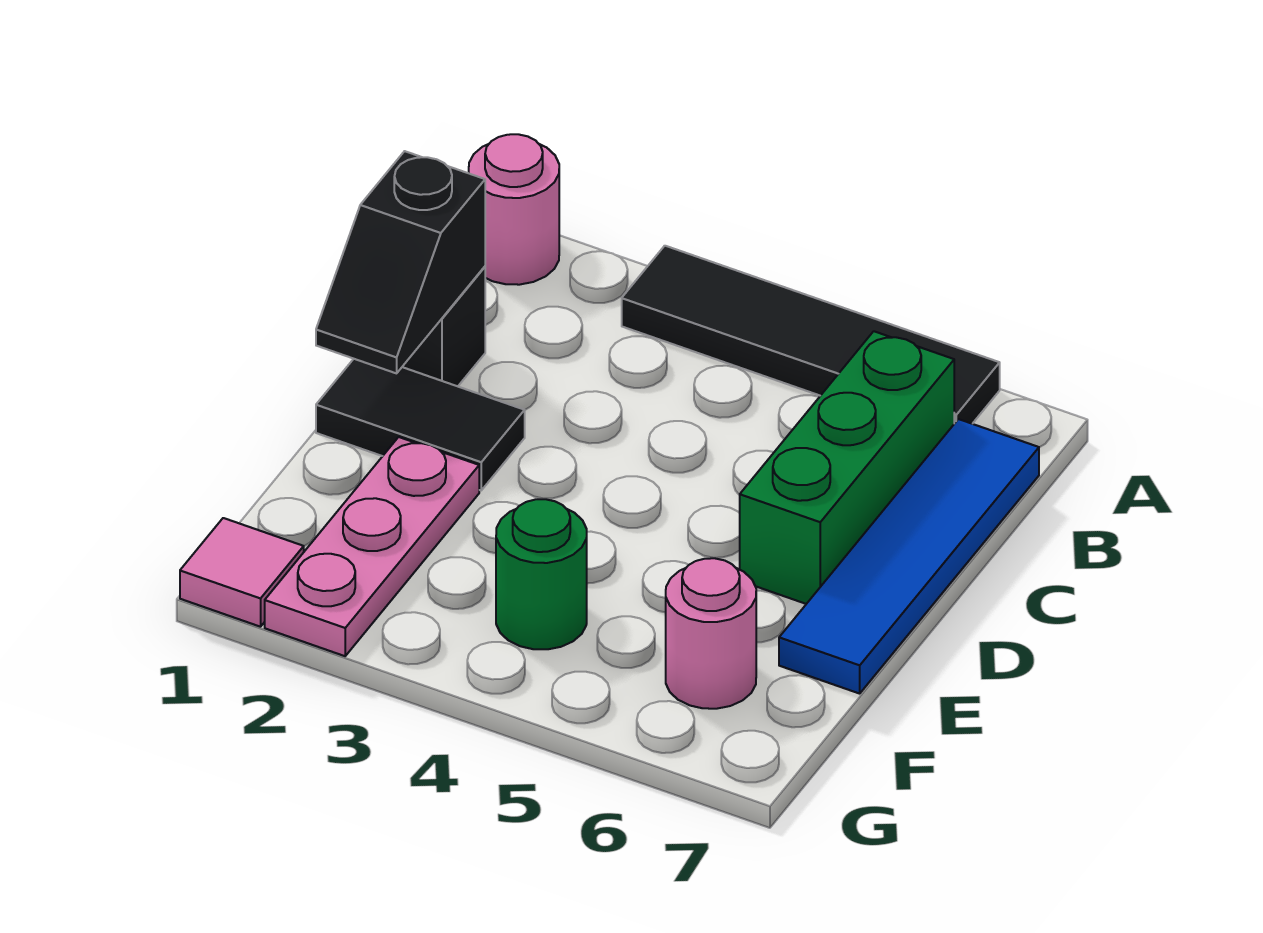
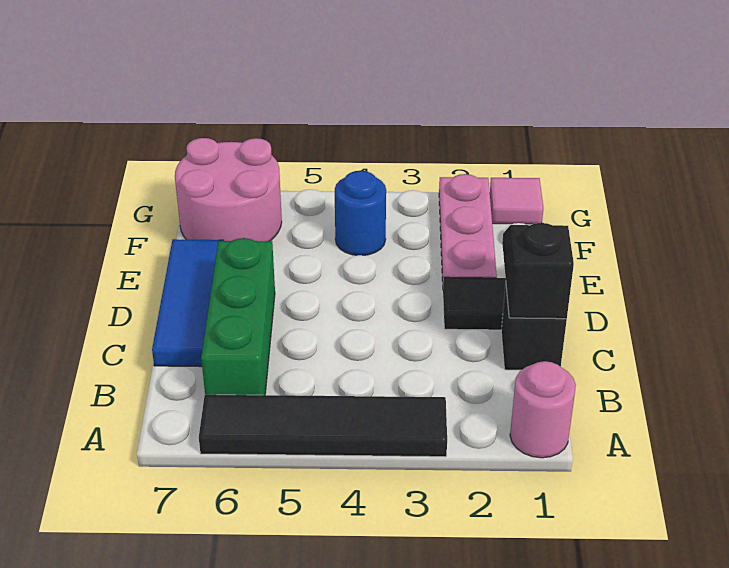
blue 1x4 tile [779,419,1039,694] -> blue 1x3 tile [152,239,224,367]
green 1x1 round brick [496,499,587,649] -> blue 1x1 round brick [335,171,386,255]
pink 1x1 round brick [666,558,756,709] -> pink 2x2 round brick [175,138,282,241]

